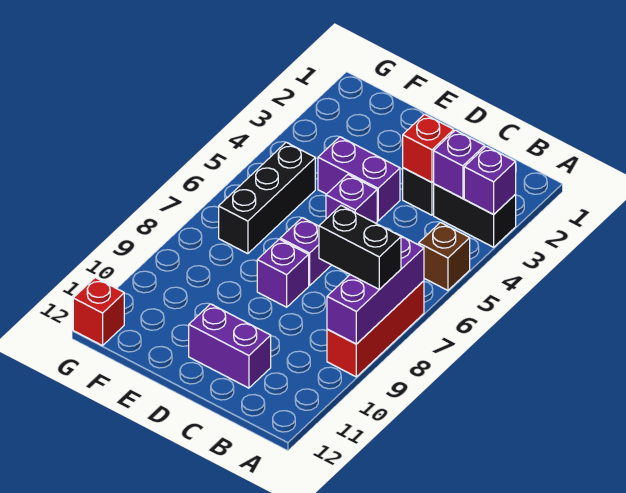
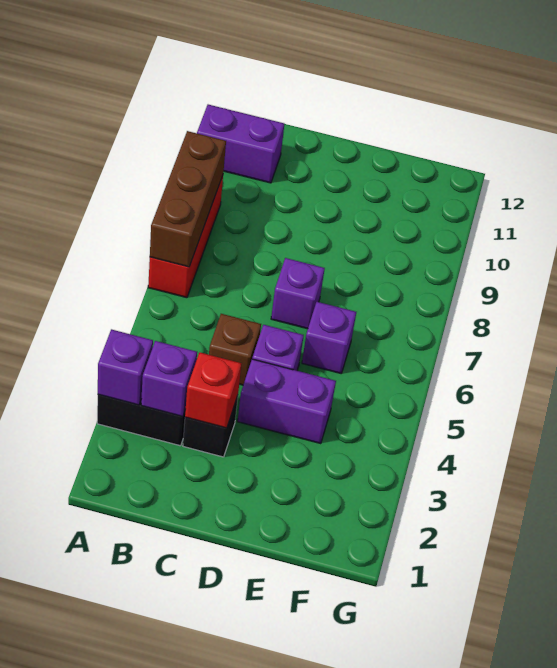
brown 1x1 brick [419,222,470,290] -> brown 1x1 brick moved to [209,314,261,385]
purple 1x3 brick [327,233,424,344] -> brown 1x3 brick [150,131,226,267]
black 1x2 brick [319,206,401,289] -> none
purple 1x2 brick [189,304,271,388] -> purple 1x2 brick moved to [197,105,284,183]
purple 1x1 brick [257,239,309,307] -> purple 1x1 brick moved to [302,302,356,373]
black 1x3 brick [219,142,315,254] -> none
red 1x1 brick [73,278,124,346] -> none

